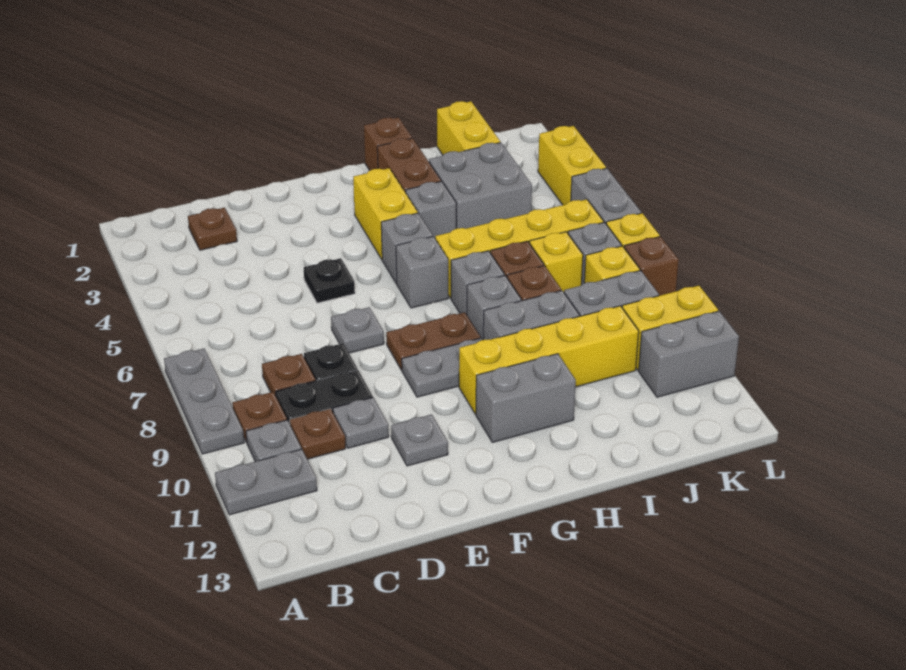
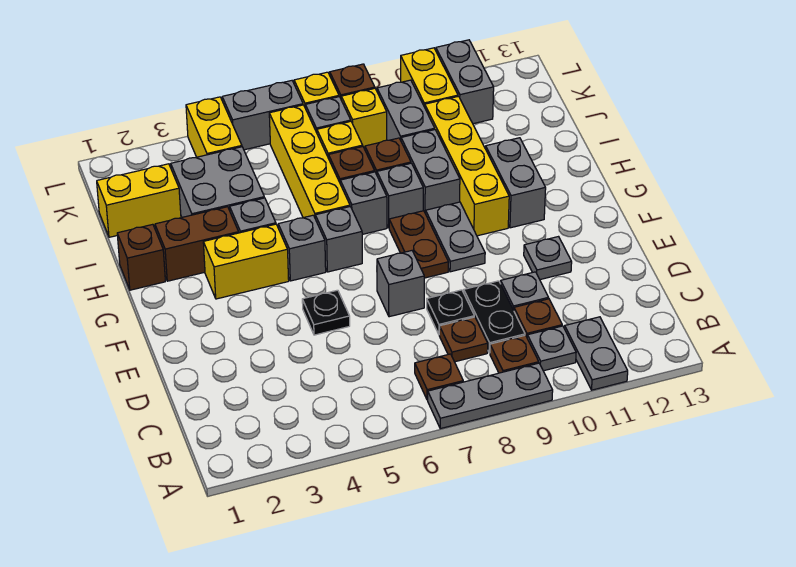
brown 1x1 plate [188,208,237,250] -> brown 1x1 plate moved to [415,354,463,400]
grey 1x1 plate [331,307,384,353] -> grey 1x1 brick [377,251,424,317]
yellow 1x2 brick [538,126,606,205] -> yellow 1x2 brick turned to [186,97,242,157]

